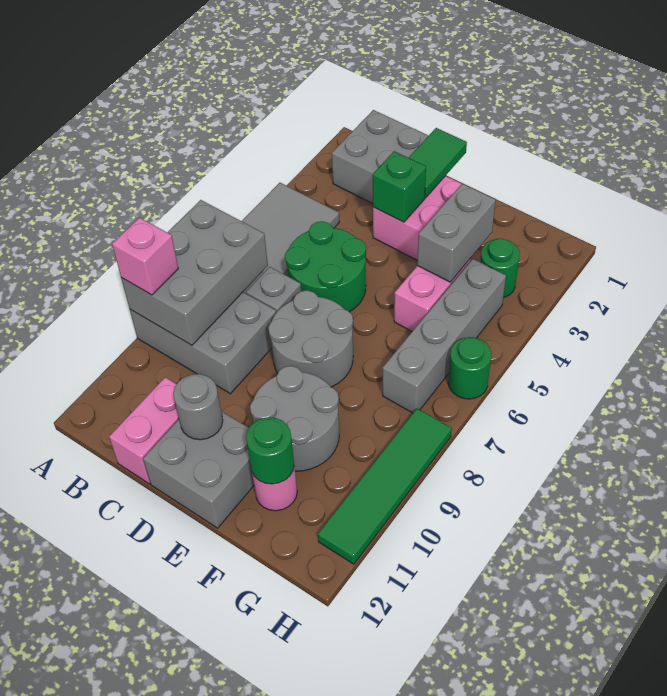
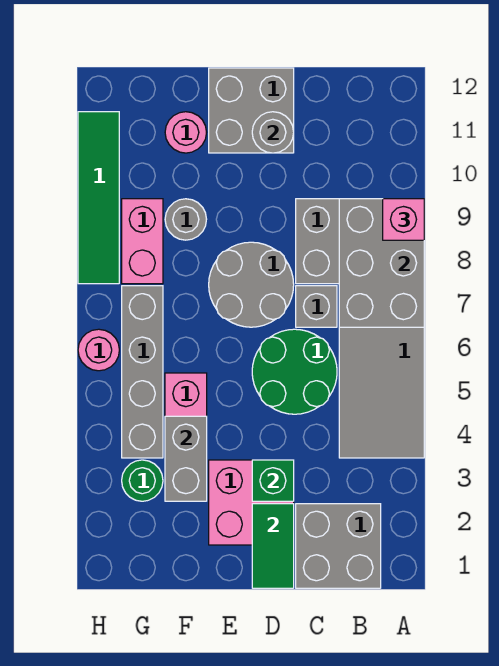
pink 1x2 brick [109,377,179,484] -> pink 1x2 brick moved to [122,199,163,284]
grey 2x2 round brick [250,366,339,471] -> grey 1x1 round brick [165,199,207,240]
green 1x1 round brick [246,417,294,484] -> none
green 1x1 round brick [448,337,492,399] -> pink 1x1 round brick [78,329,119,371]

